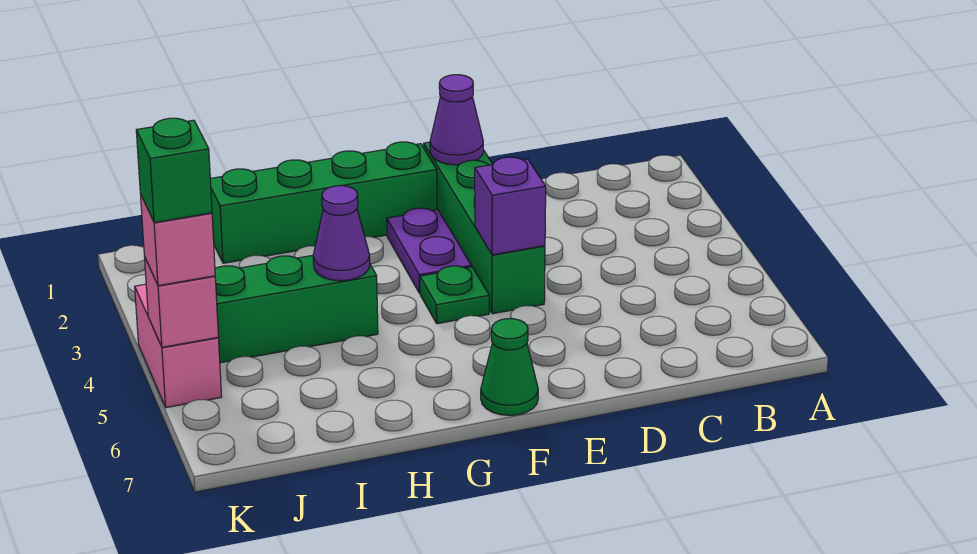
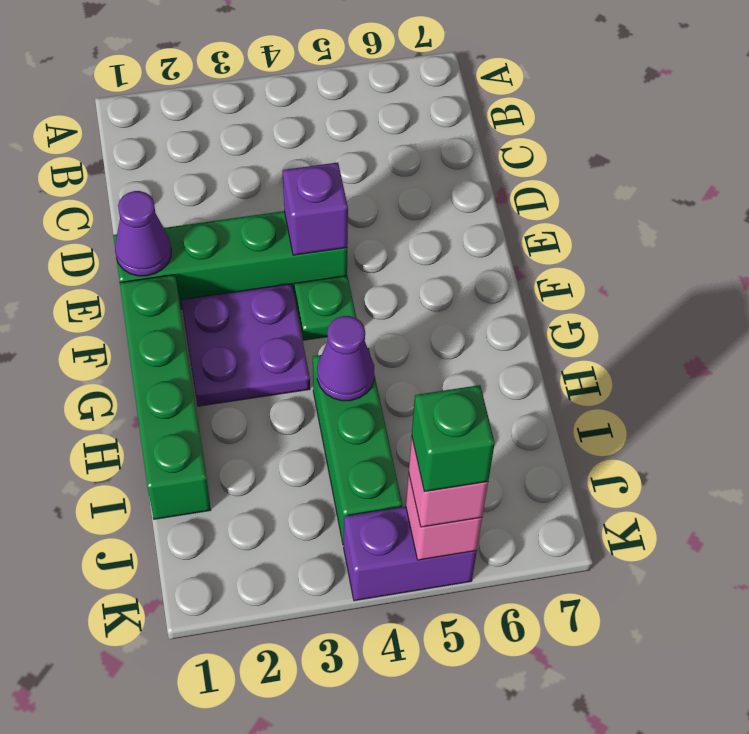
purple 1x2 plate [387,208,472,293] -> purple 2x2 plate [181,284,310,406]
green 1x1 cone [481,319,538,416] -> none
pink 1x2 brick [135,284,222,408] -> purple 1x2 brick [344,507,477,601]

